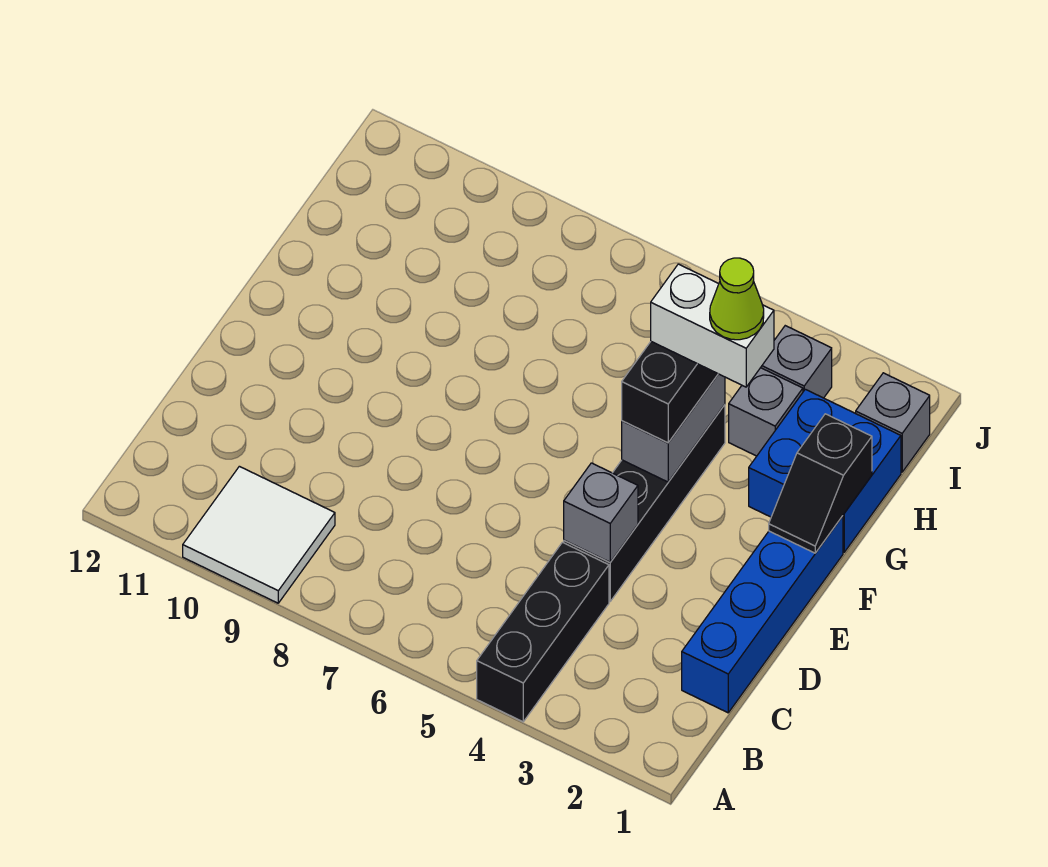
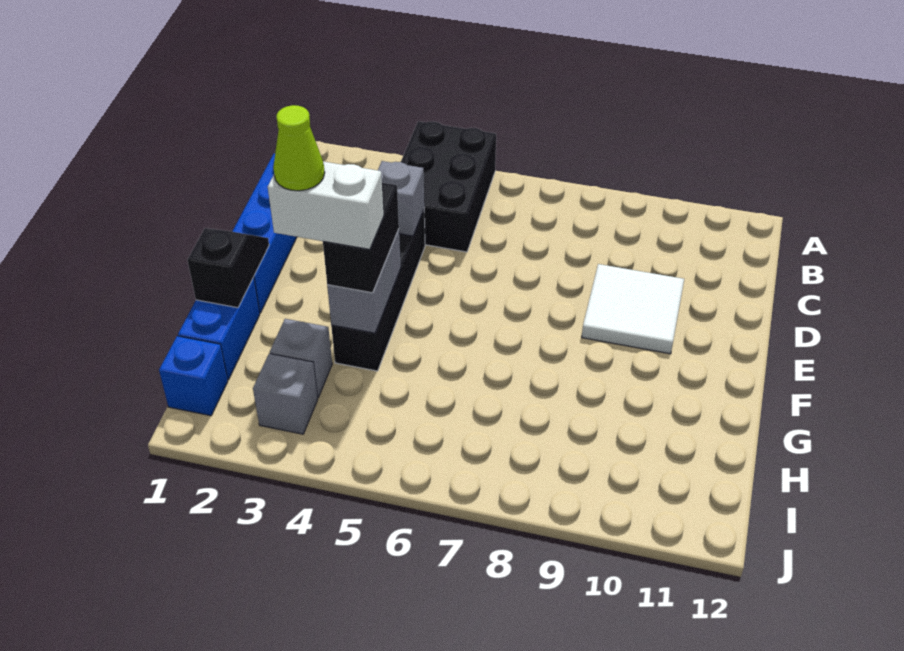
black 1x3 brick [477,542,609,722] -> black 2x3 brick [401,121,496,252]
white 2x2 tile [183,466,335,603] -> white 2x2 tile moved to [582,264,684,354]
blue 2x2 brick [749,389,901,552] -> blue 1x2 brick [178,277,260,380]
grey 1x1 brick [856,373,930,472] -> blue 1x1 brick [159,336,228,416]

